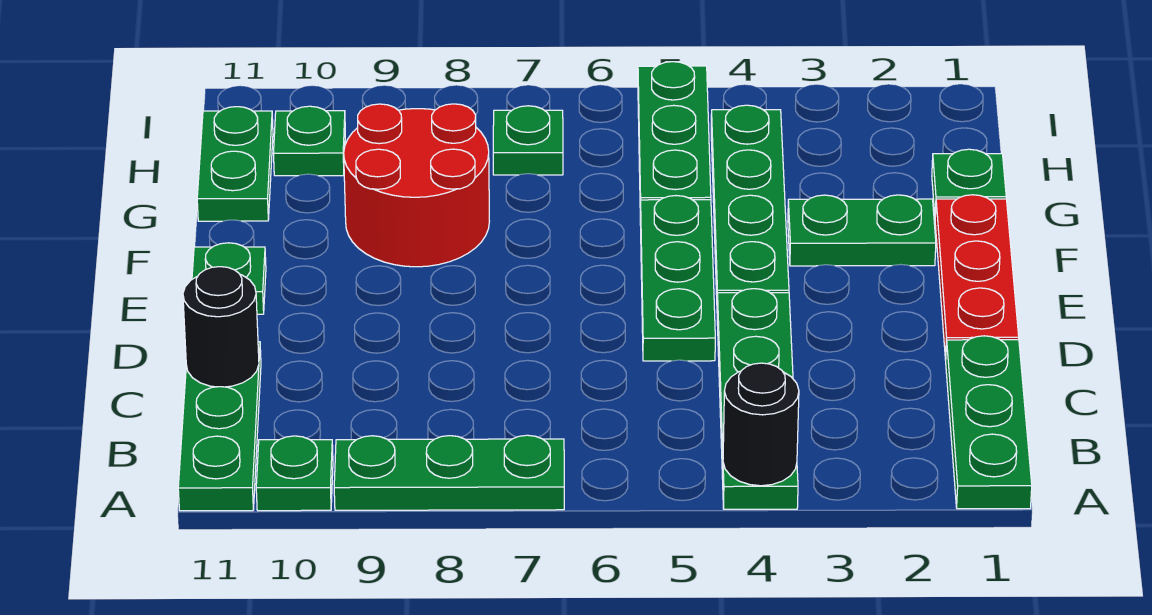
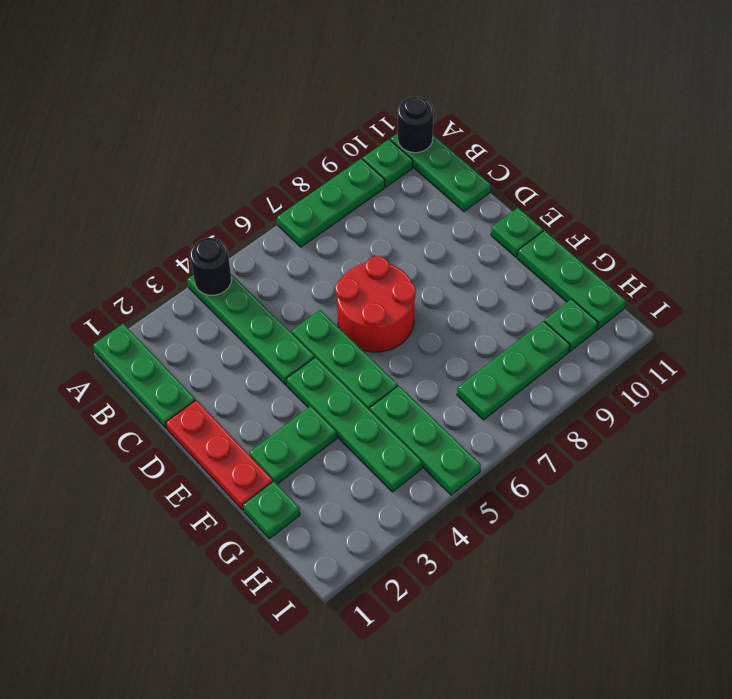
black 1x1 round brick [183,267,259,387] -> black 1x1 round brick moved to [398,97,433,153]
red 2x2 round brick [344,104,489,267] -> red 2x2 round brick moved to [335,256,416,352]
green 1x2 plate [197,107,273,221] -> green 1x3 plate [517,231,626,329]
green 1x1 plate [493,106,563,175] -> green 1x3 plate [457,321,570,420]

